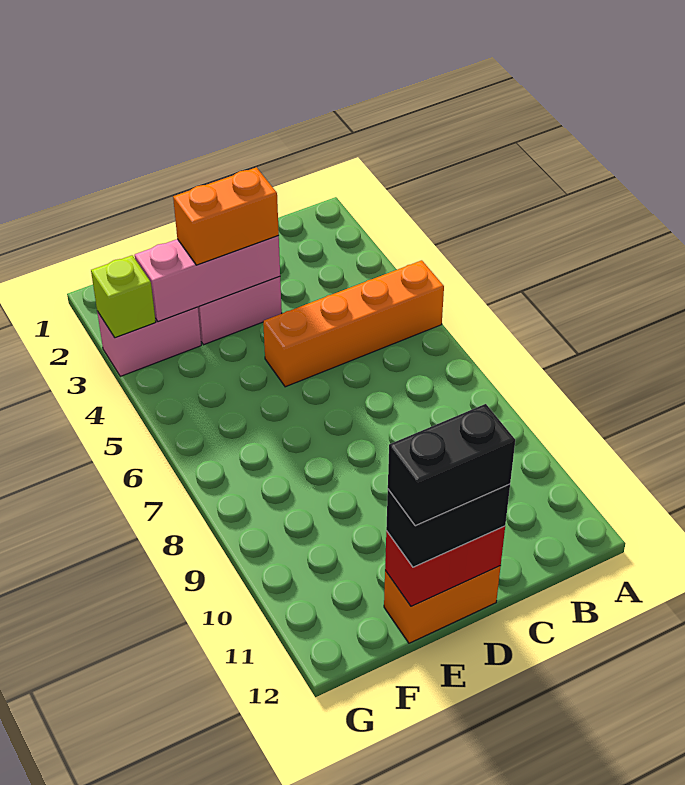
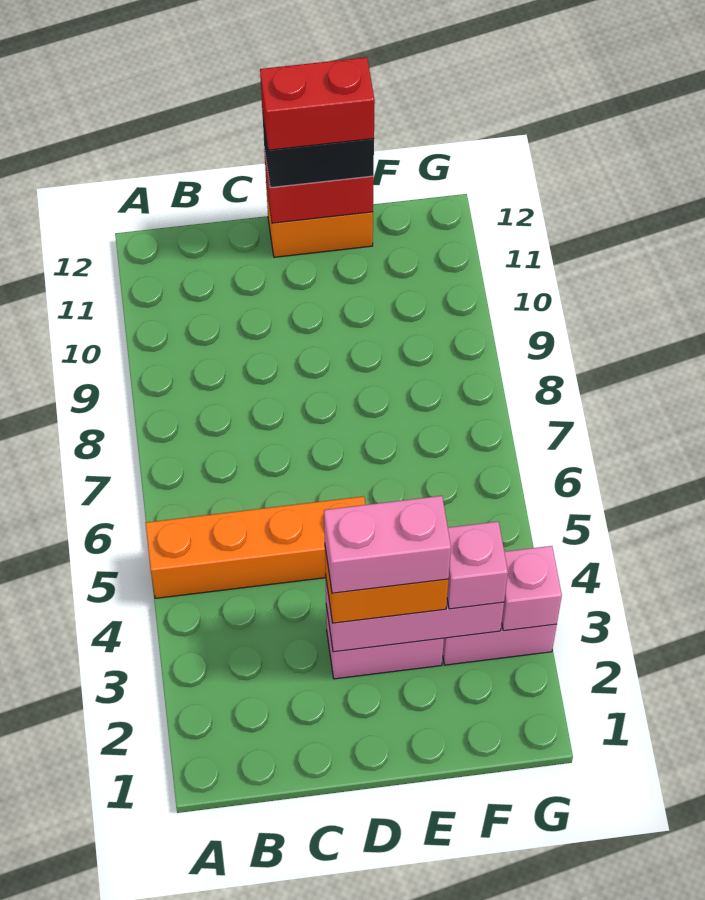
none -> pink 1x2 brick [324,496,451,593]
black 1x2 brick [388,404,515,526] -> red 1x2 brick [260,57,375,150]
none -> pink 1x1 brick [447,521,508,609]
lime 1x1 brick [91,255,156,338] -> pink 1x1 brick [502,546,562,631]

